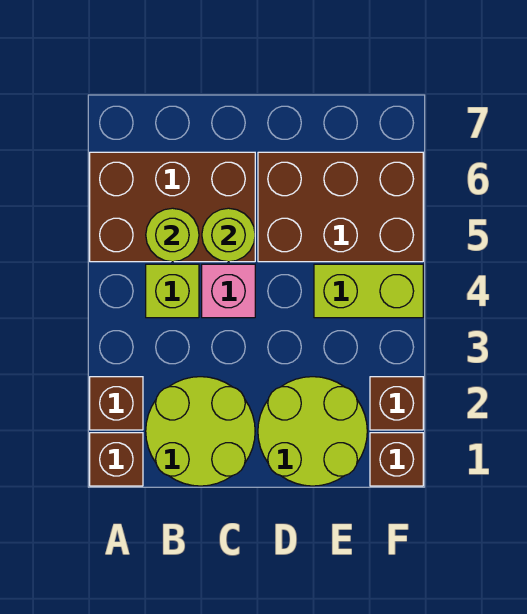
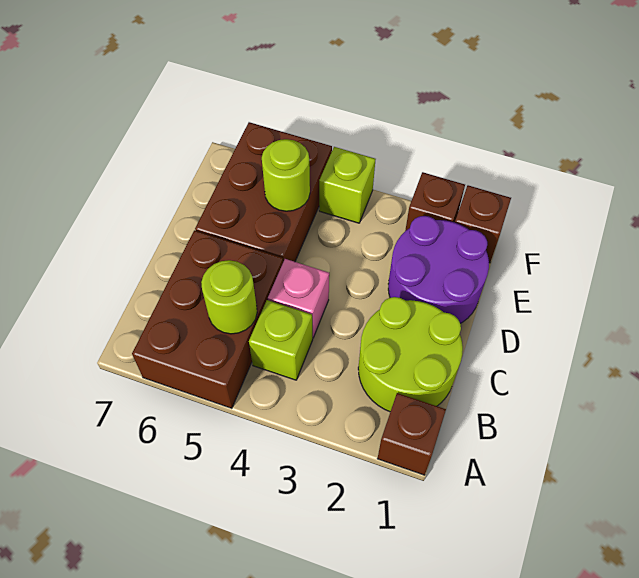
brown 1x1 brick [90,377,143,430] -> none
lime 1x1 round brick [202,208,255,262] -> lime 1x1 round brick moved to [262,139,310,211]
lime 2x2 round brick [258,377,367,486] -> purple 2x2 round brick [388,216,489,323]
lime 1x2 brick [314,264,423,318] -> lime 1x1 brick [319,147,376,223]

